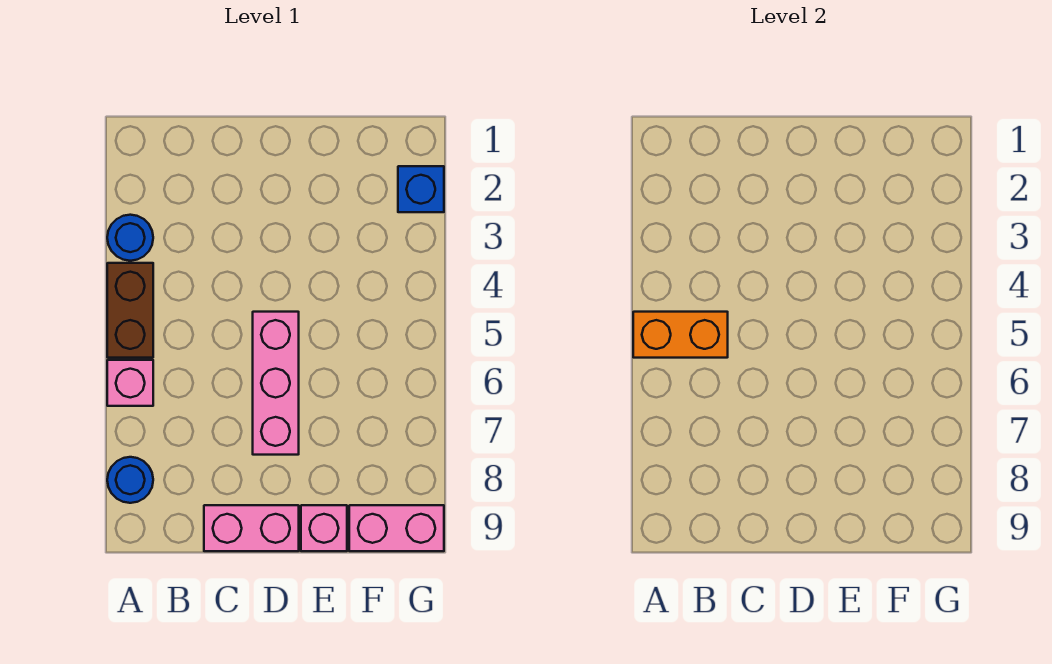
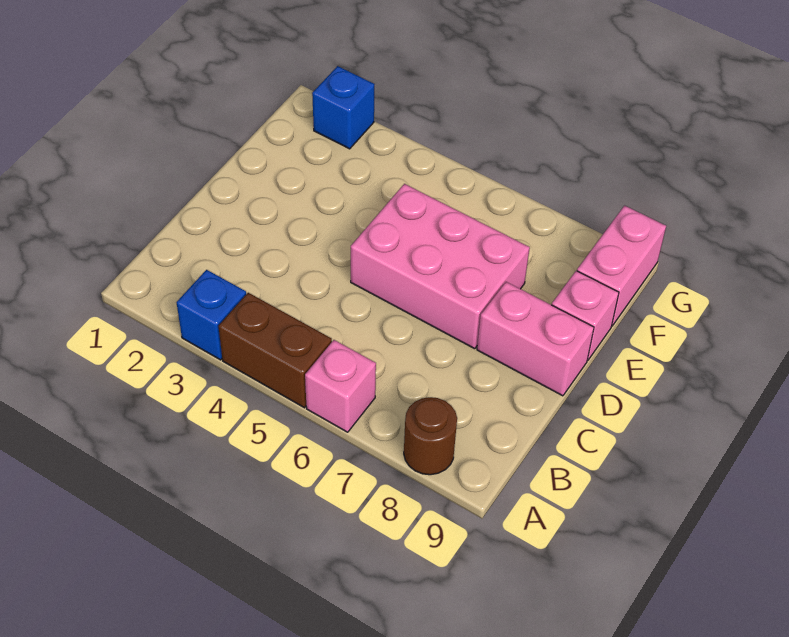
blue 1x1 round brick [107,215,153,261] -> blue 1x1 brick [177,270,246,360]
orange 1x2 brick [633,312,728,358] -> none
blue 1x1 round brick [107,457,153,503] -> brown 1x1 round brick [404,397,457,475]
pink 1x2 brick [204,505,299,551] -> pink 1x2 brick turned to [477,282,594,396]
pink 1x3 brick [253,312,299,455] -> pink 2x3 brick [351,184,530,349]

